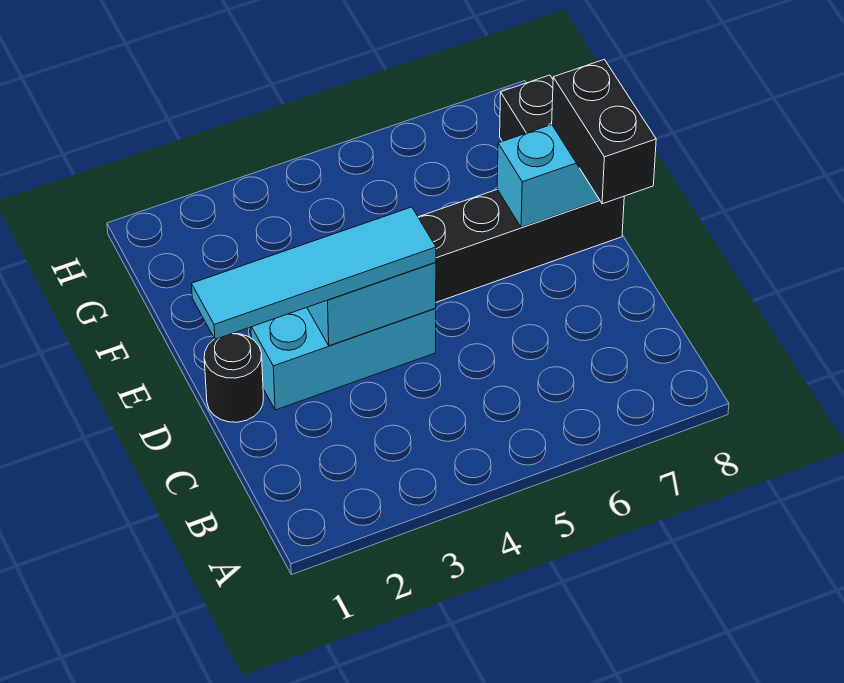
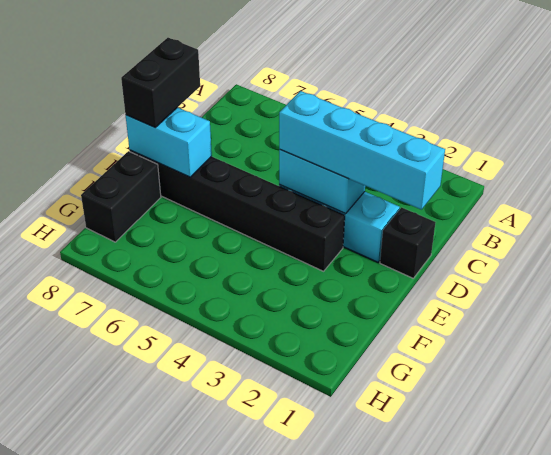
black 1x1 round brick [204,334,264,422] -> black 1x1 brick [380,207,435,278]
cyan 1x4 tile [192,207,436,339] -> cyan 1x4 brick [279,91,445,210]

